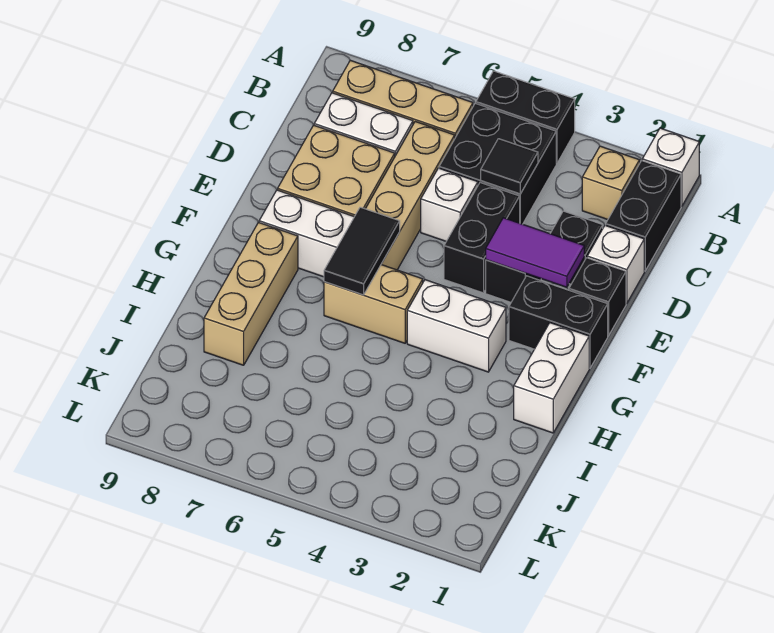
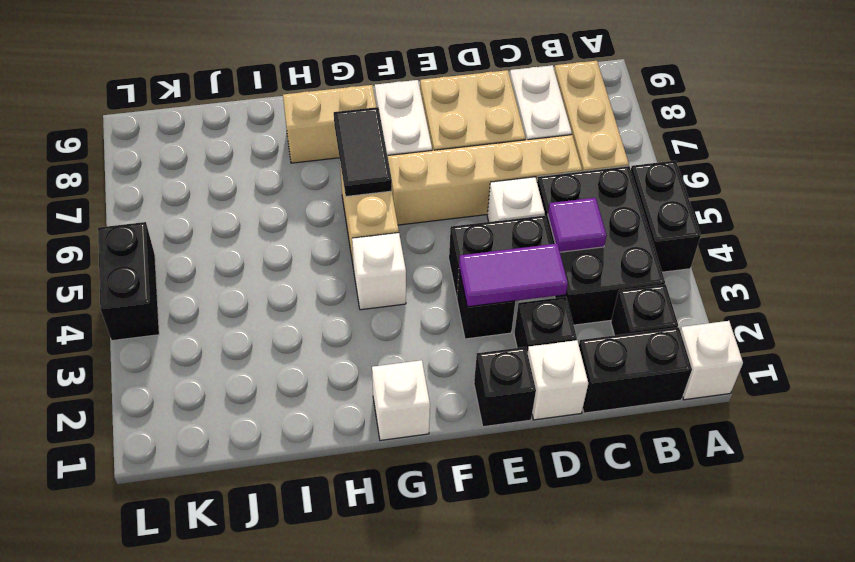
tan 1x1 brick [582,146,640,220] -> black 1x1 brick [611,284,678,335]
black 2x2 brick [439,103,556,224] -> black 2x3 brick [537,166,665,325]
black 1x1 tile [481,139,538,194] -> purple 1x1 tile [548,198,606,252]
purple 1x2 tile [486,218,584,287] -> purple 1x2 tile turned to [459,244,568,307]
black 1x2 brick [509,276,608,368] -> black 1x2 brick moved to [98,222,159,341]
black 1x2 tile [324,207,400,295] -> black 1x2 tile turned to [334,107,392,196]
white 1x2 brick [514,323,589,433] -> white 1x1 brick [372,360,430,440]
white 1x2 brick [407,280,506,372] -> white 1x1 brick [352,233,406,310]
tan 1x3 brick [204,222,298,365] -> tan 1x2 brick [283,85,376,163]

